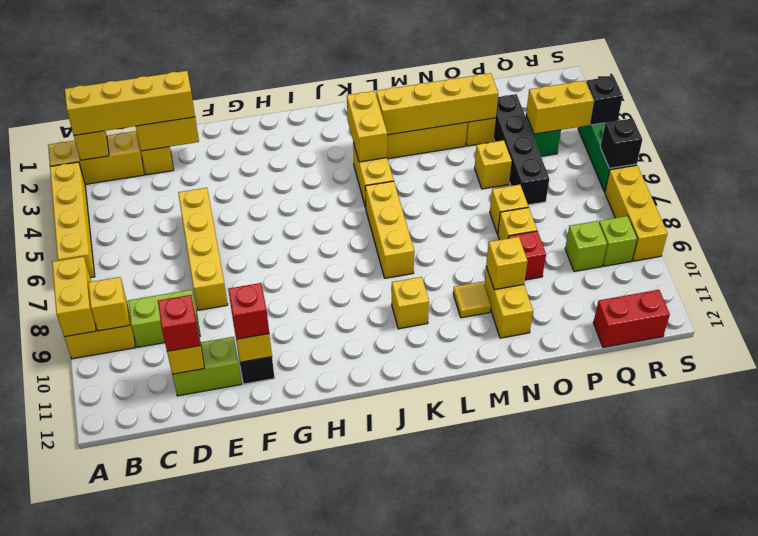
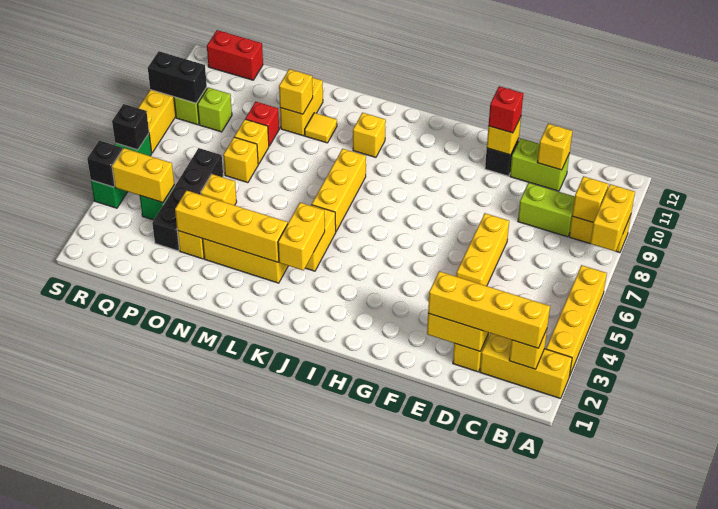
red 1x1 brick [158,295,200,351] -> none
yellow 1x4 brick [178,188,228,310] -> yellow 1x3 brick [456,213,509,286]
none -> black 1x2 brick [148,51,207,103]

